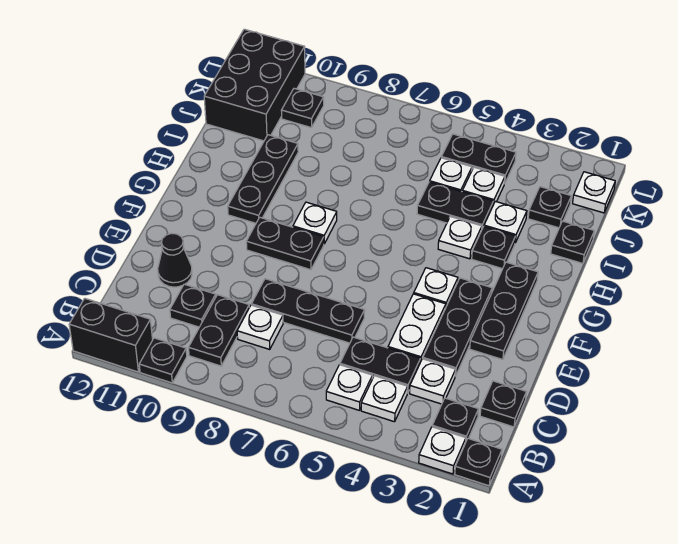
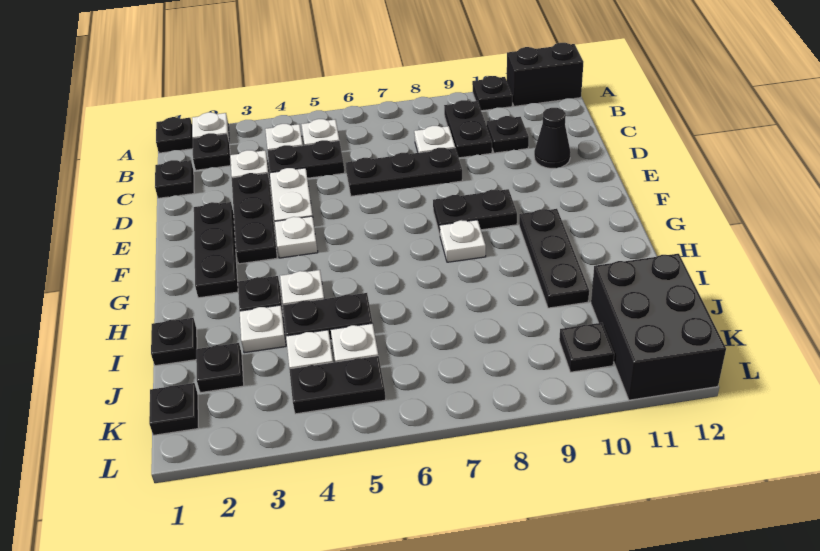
white 1x1 plate [573,172,615,213] -> black 1x1 plate [149,383,198,435]

